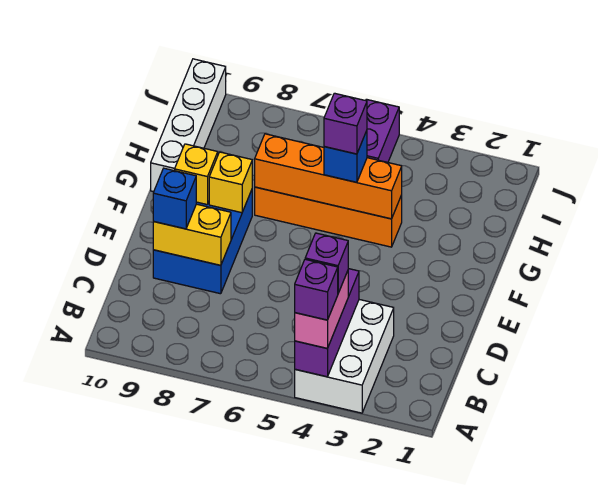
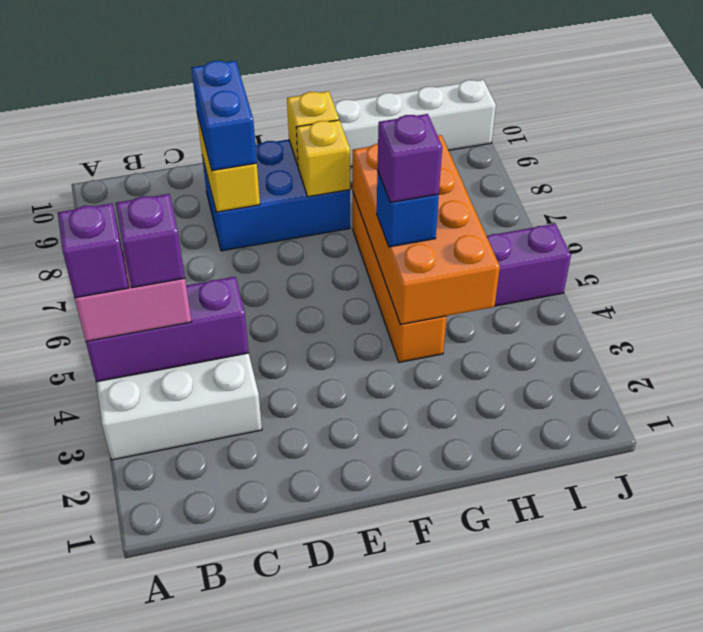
blue 1x1 brick [153,168,196,229] -> blue 1x2 brick [192,61,257,171]
orange 1x4 brick [255,134,402,219] -> orange 2x4 brick [353,135,500,325]

